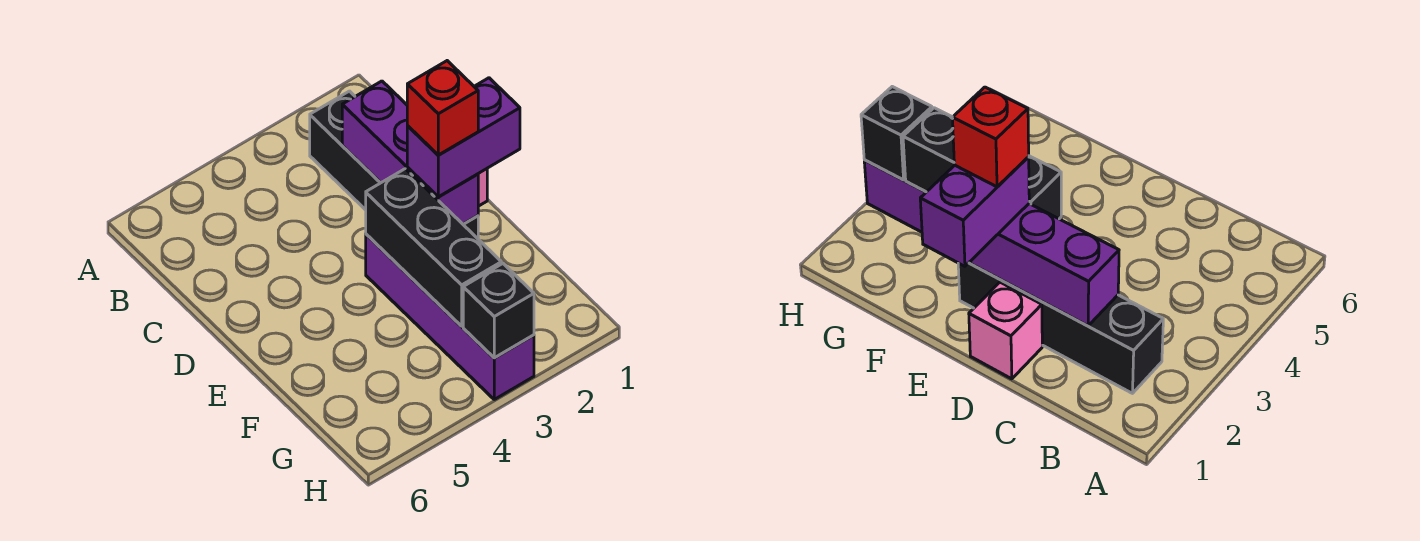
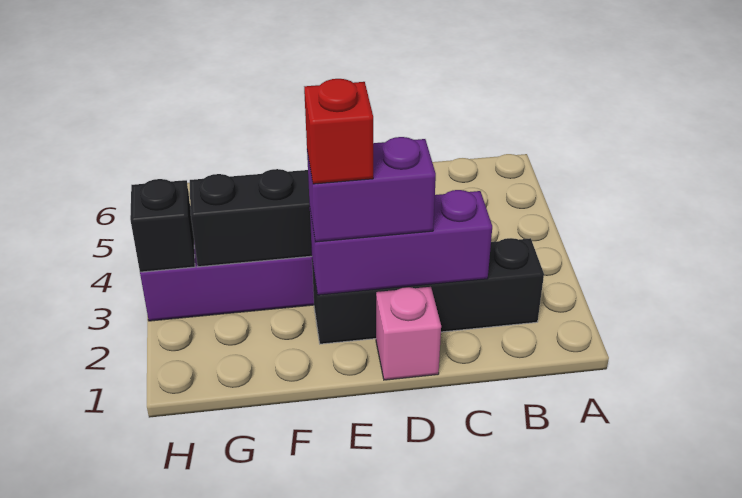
purple 1x2 brick [407,78,520,197] -> purple 1x2 brick turned to [307,137,436,242]

